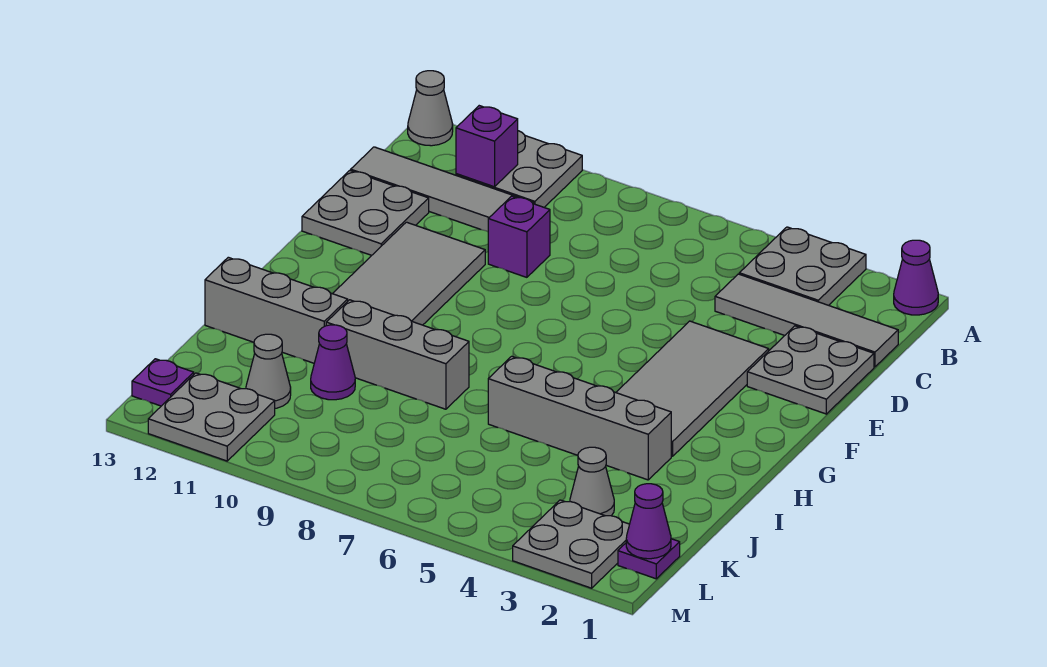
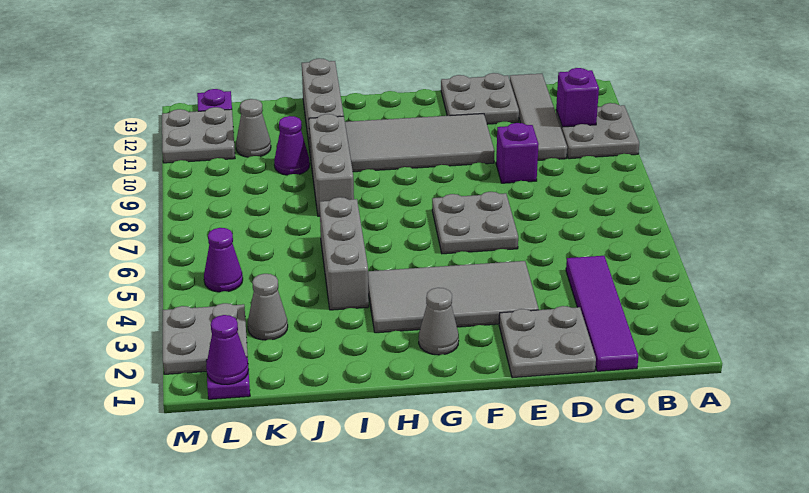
purple 1x1 cone [894,240,938,315] -> purple 1x1 cone moved to [204,228,243,292]
grey 2x2 plate [739,227,866,305] -> grey 2x2 plate moved to [432,192,518,254]
grey 1x1 cone [408,71,453,146] -> grey 1x1 cone moved to [419,288,459,355]
grey 1x4 tile [715,274,898,367] -> purple 1x4 tile [566,256,638,371]
grey 1x4 brick [488,356,671,480] -> grey 1x3 brick [320,197,369,310]

